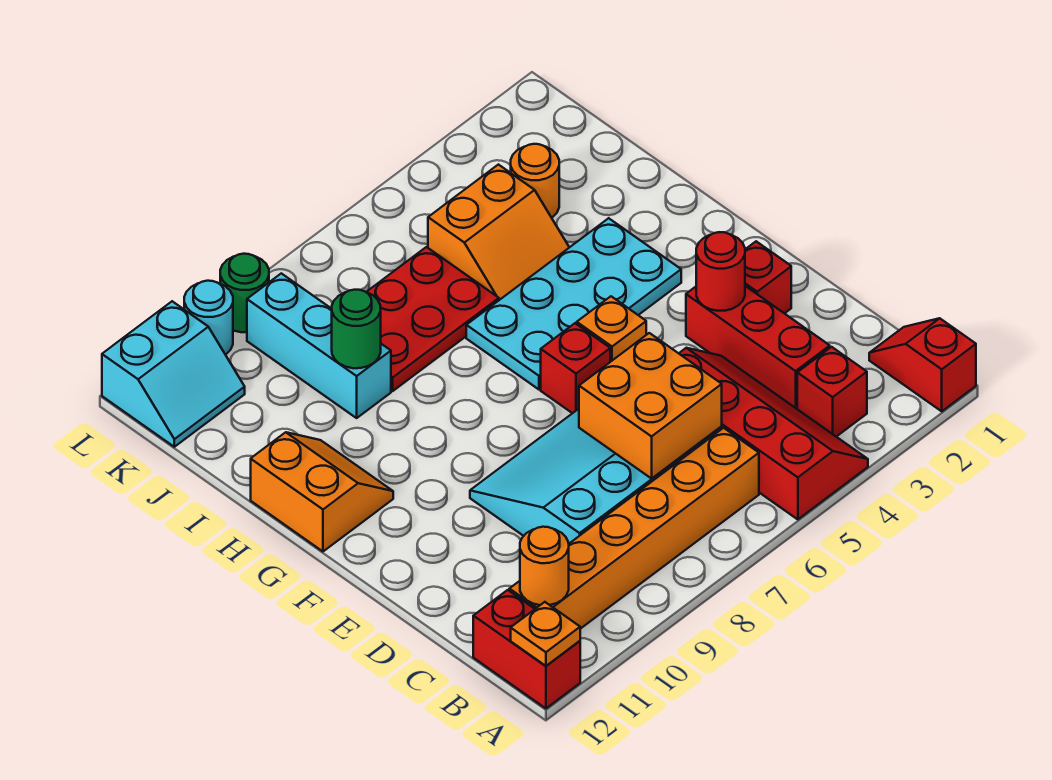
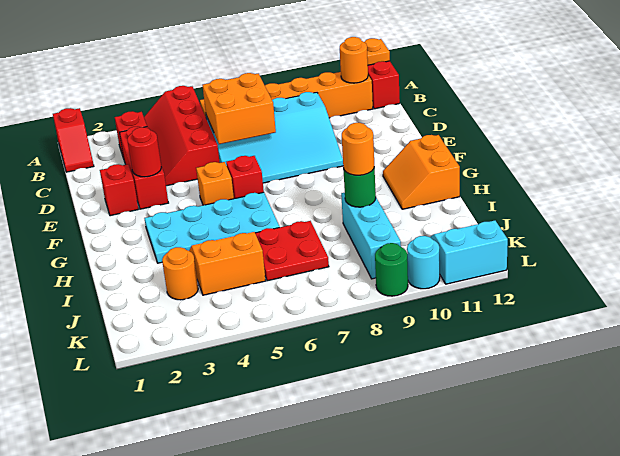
red 2x3 plate [367,247,499,391] -> red 2x2 plate [255,221,329,281]
none -> orange 1x1 round brick [342,123,374,175]

